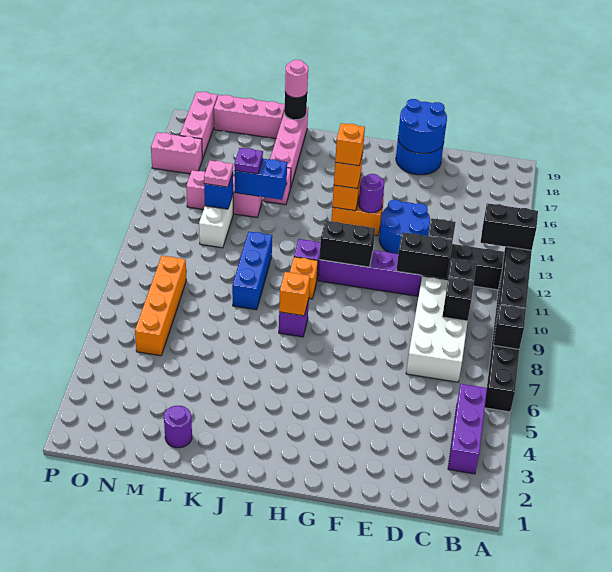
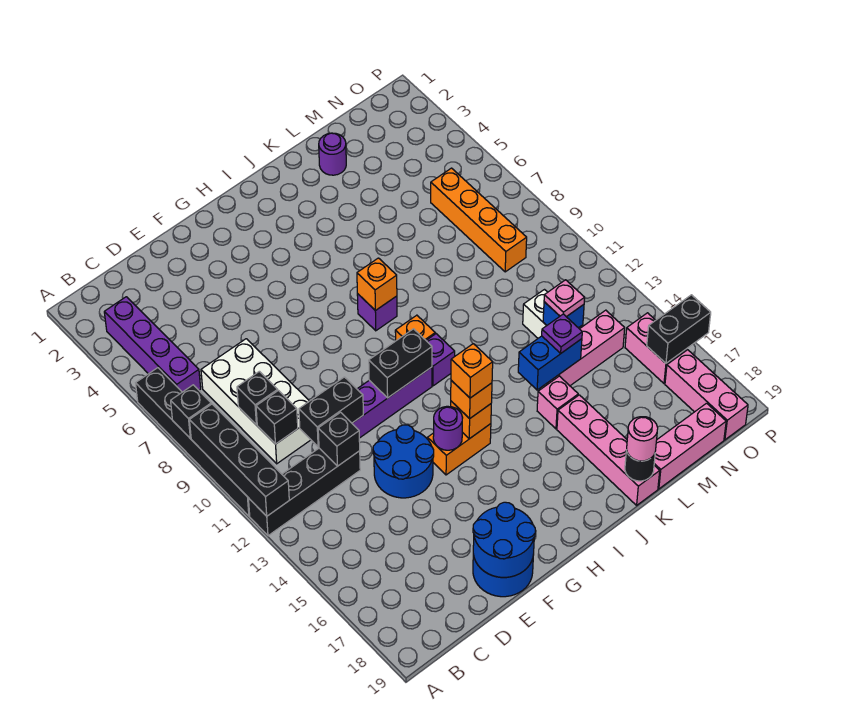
black 1x2 brick [481,203,538,250] -> black 1x2 brick moved to [647,295,711,363]
purple 1x3 brick [448,384,487,474] -> purple 1x4 brick [104,297,201,392]
blue 1x3 brick [232,232,272,310] -> none
pink 1x2 brick [151,132,202,174] -> pink 1x2 brick turned to [625,313,687,383]

